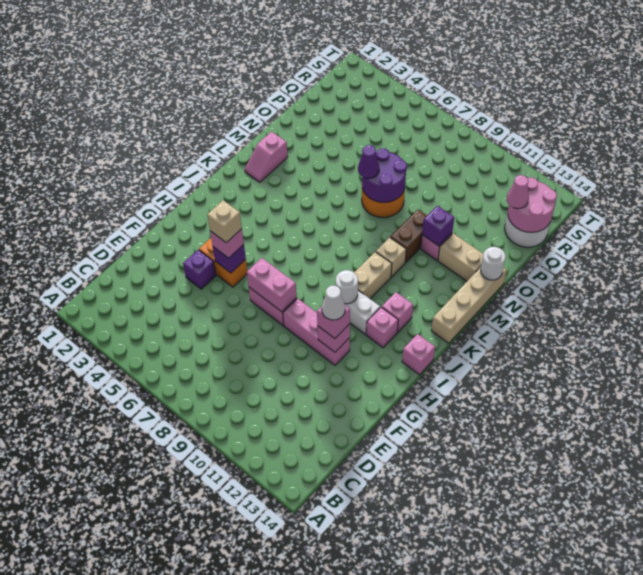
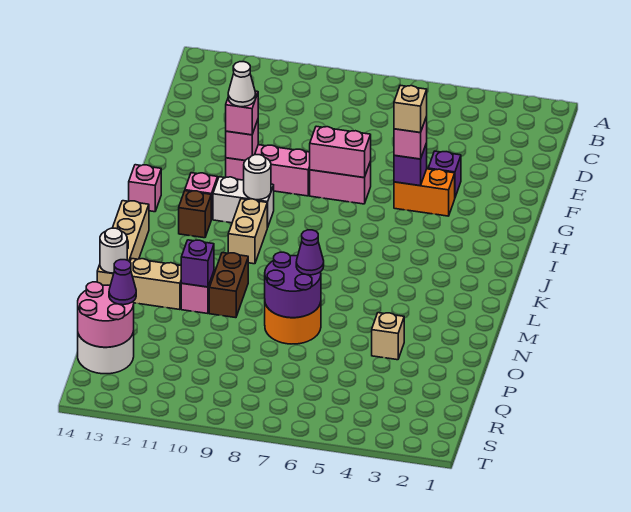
pink 1x1 brick [382,292,413,332] -> brown 1x1 brick [179,191,211,238]
pink 1x2 slope [245,132,288,182] -> none
tan 1x1 brick [376,237,406,277] -> tan 1x1 brick moved to [372,313,404,360]
pink 1x1 cone [507,175,529,209] -> purple 1x1 cone [109,260,136,305]

